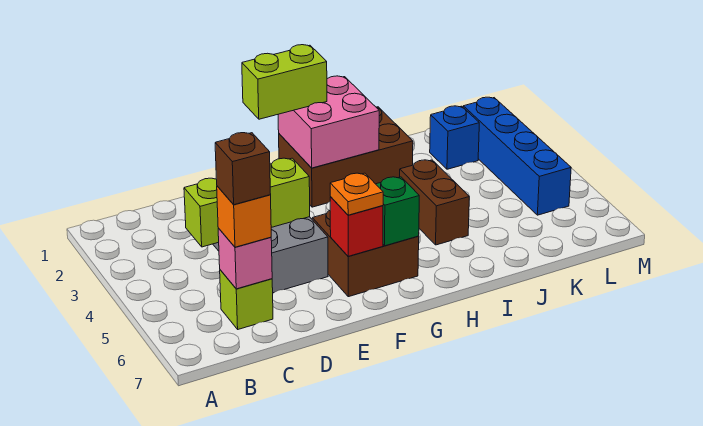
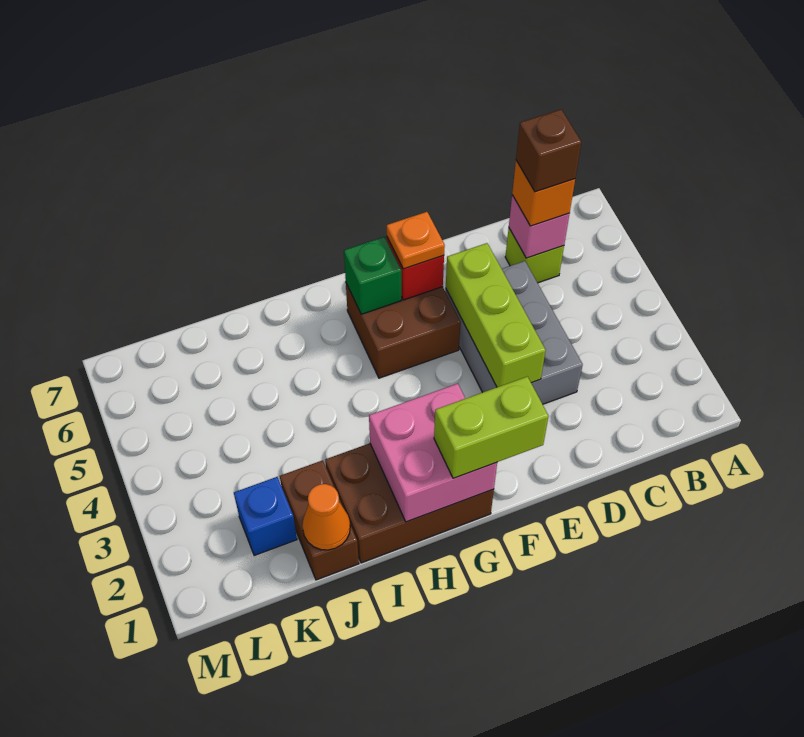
lime 1x3 brick [184,158,310,247] -> lime 1x3 brick turned to [446,243,546,387]
brown 1x2 brick [400,160,469,245] -> brown 1x2 brick moved to [280,460,359,580]
none -> orange 1x1 cone [302,484,350,550]
blue 1x4 brick [463,97,571,215] -> none

